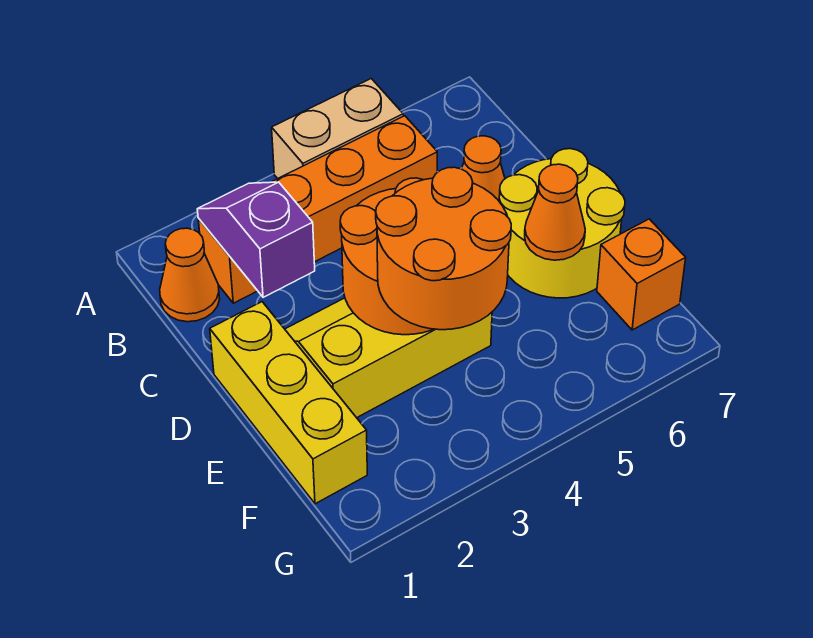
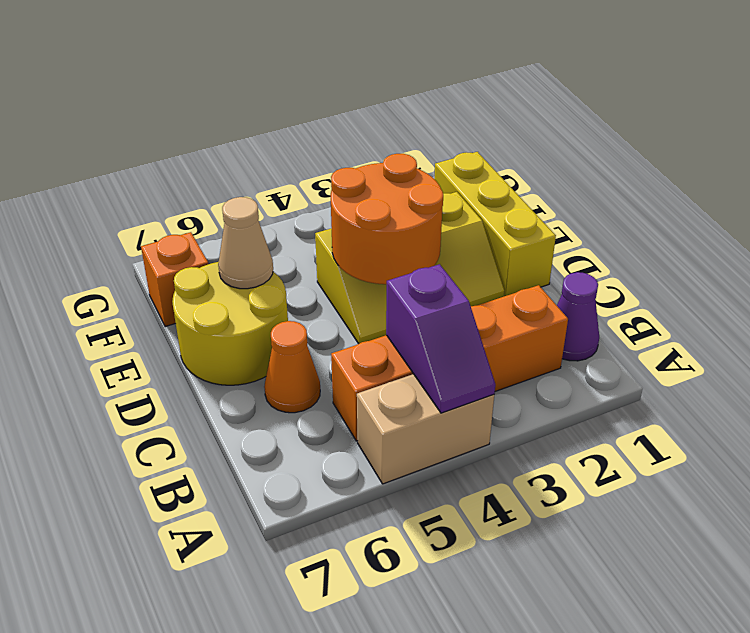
orange 1x1 cone [160,228,220,322] -> purple 1x1 cone [557,272,599,361]
purple 1x2 slope [197,182,315,297] -> purple 1x2 slope moved to [386,264,495,413]
orange 2x2 round brick [376,167,511,330] -> none
orange 1x1 cone [525,164,585,260] -> tan 1x1 cone [218,197,273,289]

